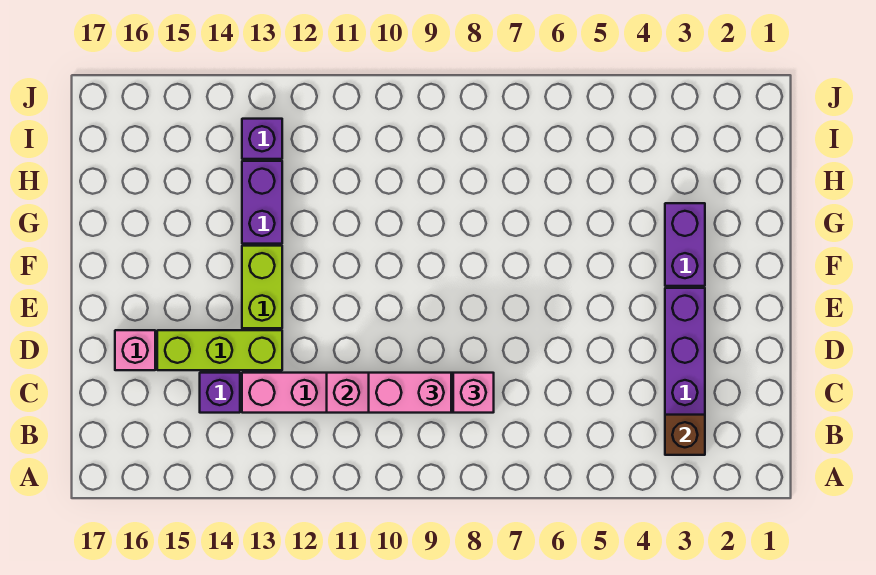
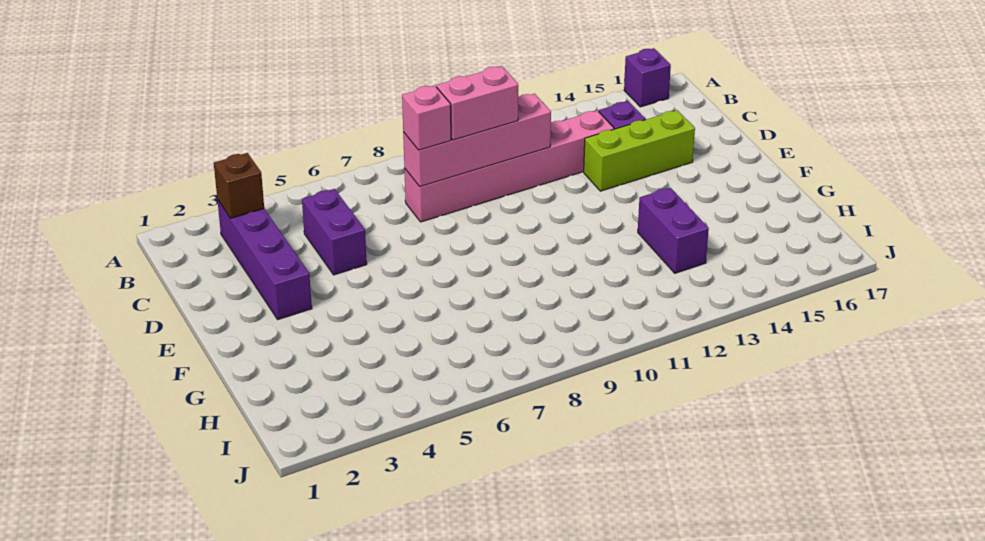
pink 1x1 brick [115,330,155,370] -> none
lime 1x2 brick [242,246,282,328] -> none
purple 1x2 brick [665,203,705,286] -> purple 1x2 brick moved to [302,189,367,275]
purple 1x1 brick [242,119,282,159] -> purple 1x1 brick moved to [624,48,671,107]

